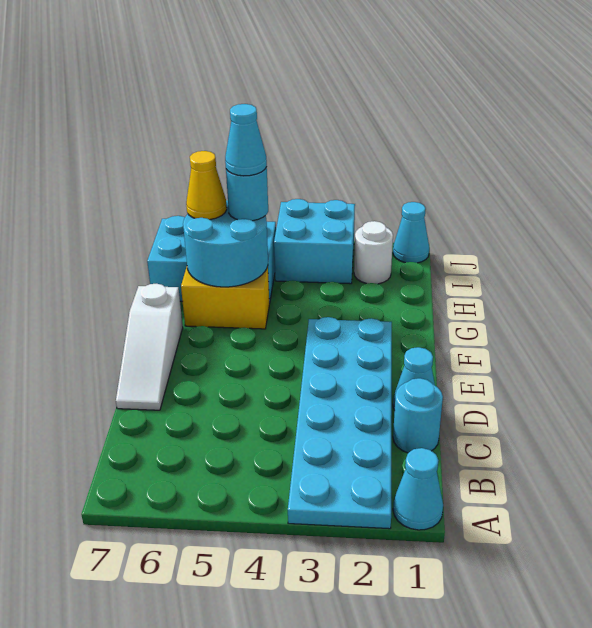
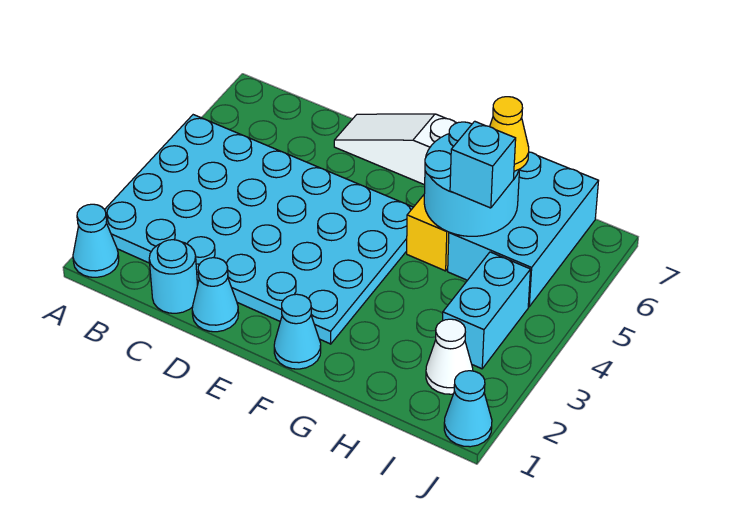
cyan 2x6 plate [288,317,392,529] -> cyan 4x6 plate [105,115,413,344]
cyan 1x1 round brick [226,167,268,221] -> cyan 1x1 brick [450,121,516,208]
cyan 1x1 cone [225,104,267,176] -> cyan 1x1 cone moved to [274,294,321,369]
white 1x1 round brick [354,221,393,284] -> white 1x1 cone [426,319,473,394]
cyan 2x2 brick [274,199,355,284] -> cyan 1x2 brick [443,252,531,369]

